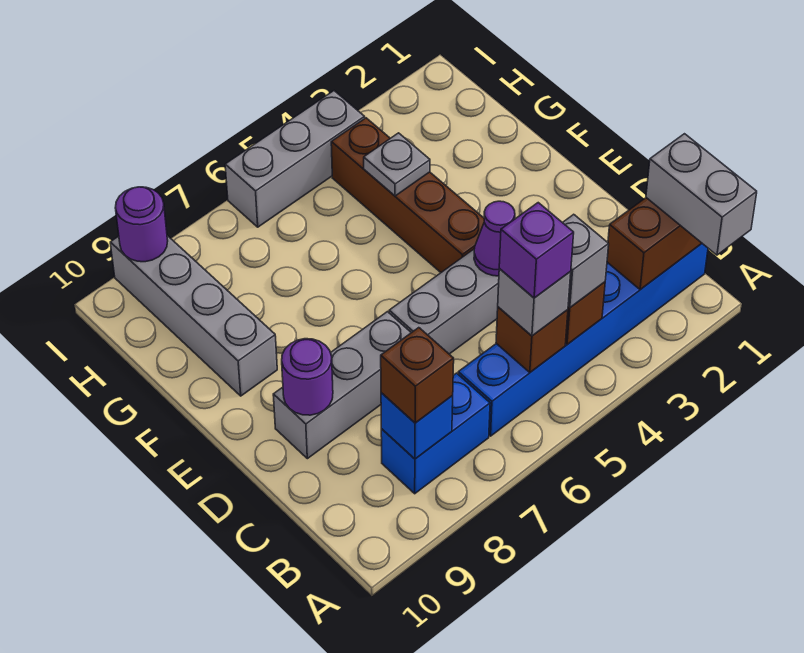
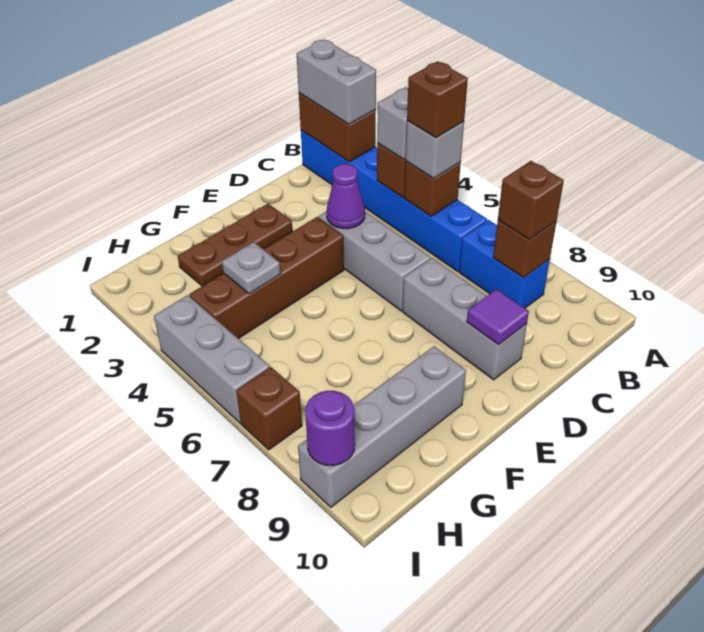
grey 1x2 brick [646,134,757,255] -> grey 1x2 brick turned to [297,39,376,124]
purple 1x1 brick [499,203,574,298] -> brown 1x1 brick [407,61,468,138]
blue 1x1 brick [381,393,453,459] -> brown 1x1 brick [493,220,556,278]
purple 1x1 round brick [282,339,333,415] -> purple 1x1 tile [467,289,529,345]
none -> brown 1x3 plate [178,204,292,286]
none -> brown 1x1 brick [236,367,302,450]

